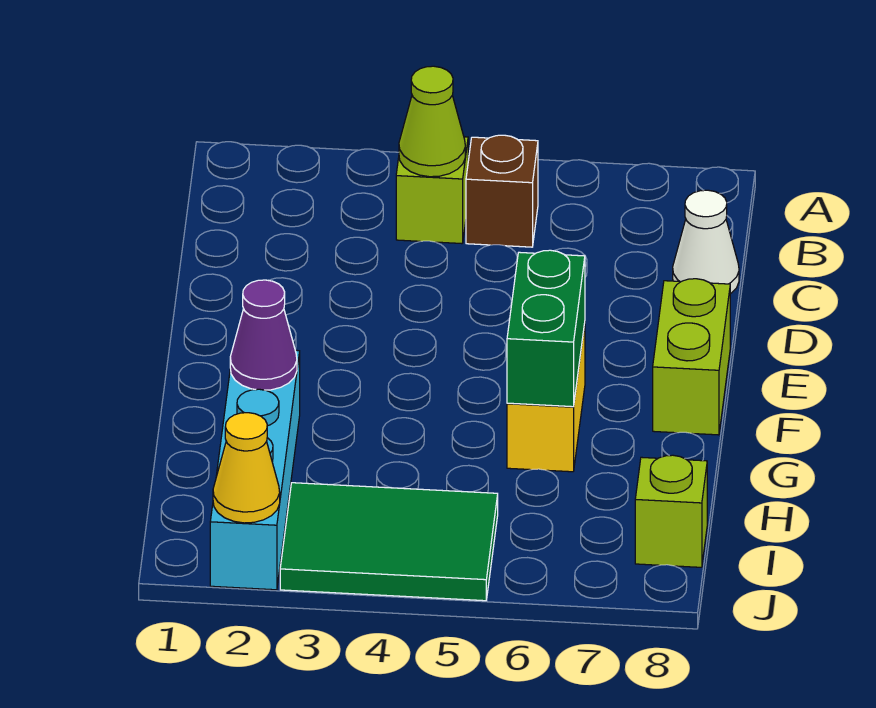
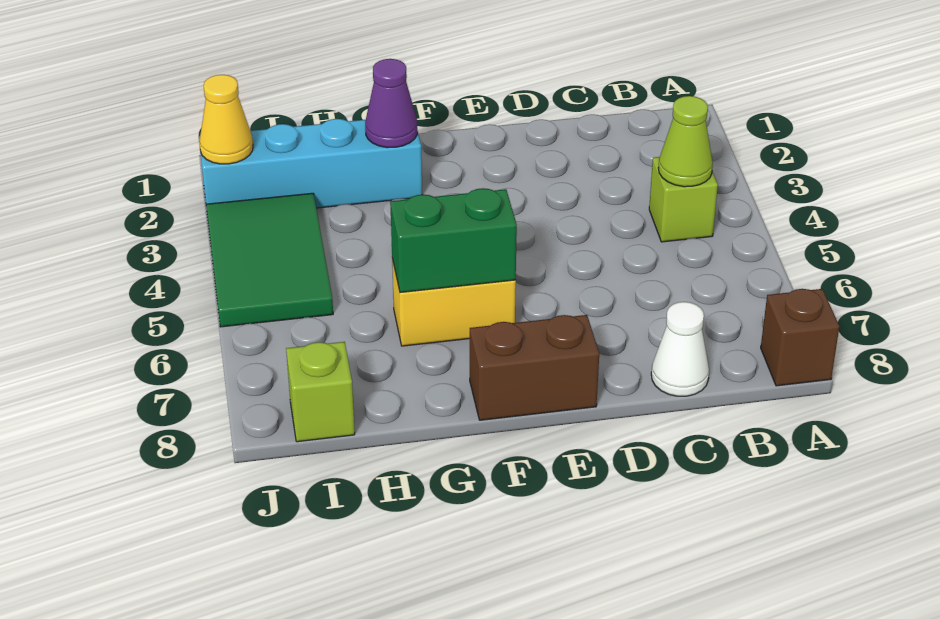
brown 1x1 brick [466,135,538,247] -> brown 1x1 brick moved to [761,289,839,386]
lime 1x2 brick [653,279,730,435] -> brown 1x2 brick [470,315,599,420]

